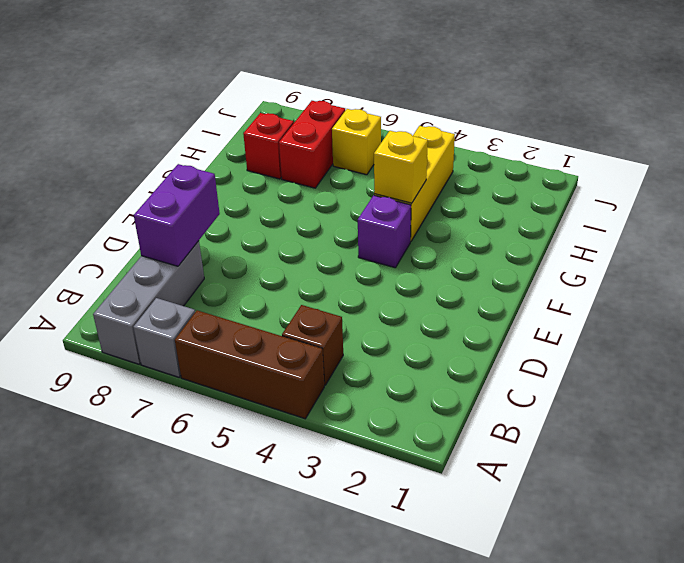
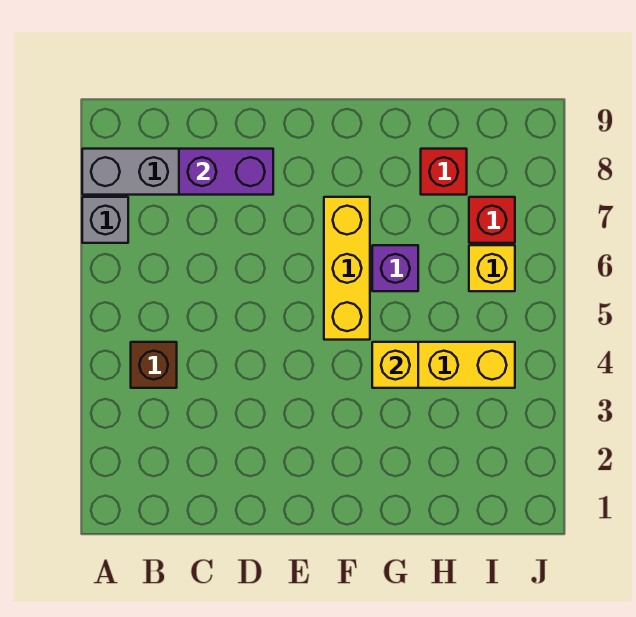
brown 1x3 brick [175,310,324,419] -> none
purple 1x1 brick [358,195,411,268] -> purple 1x1 brick moved to [372,245,418,291]
none -> yellow 1x3 brick [324,197,370,340]
red 1x2 brick [279,101,345,188] -> red 1x1 brick [469,197,515,243]

